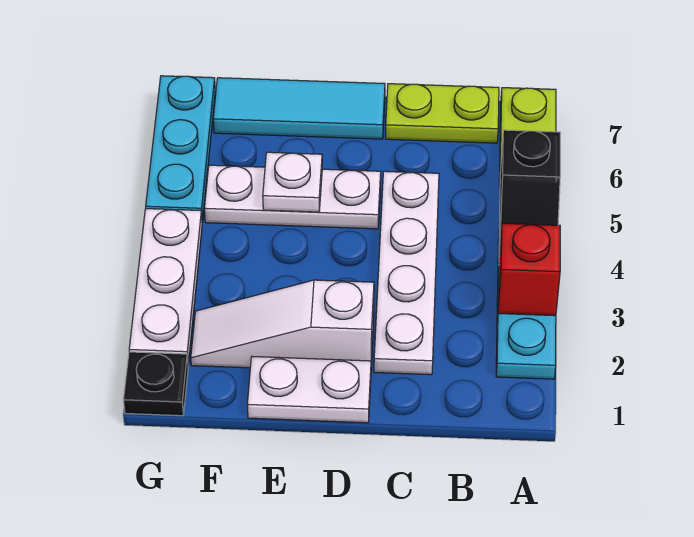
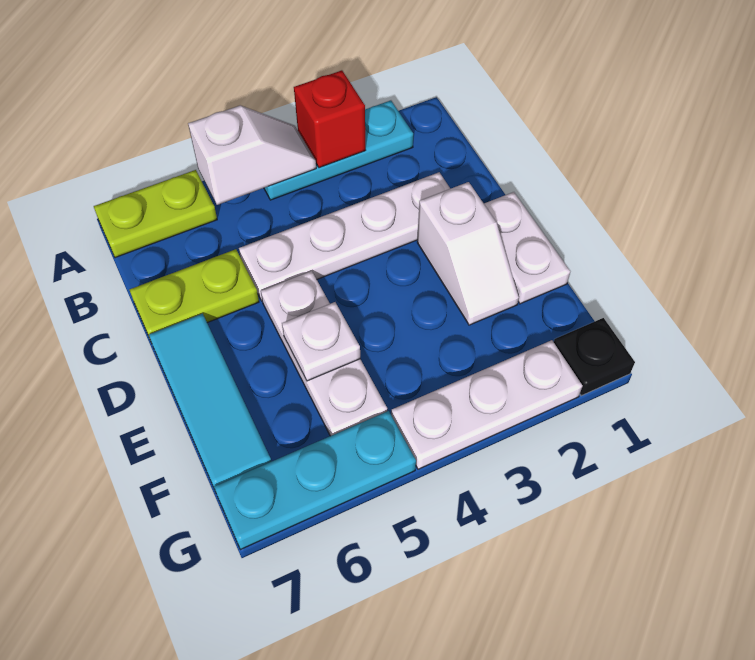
black 1x2 slope [499,130,560,257] -> white 1x2 slope [188,106,316,205]
lime 1x2 plate [386,84,499,143] -> lime 1x2 plate turned to [130,249,259,338]
white 1x3 slope [191,280,374,368] -> white 1x2 slope [417,182,519,325]

